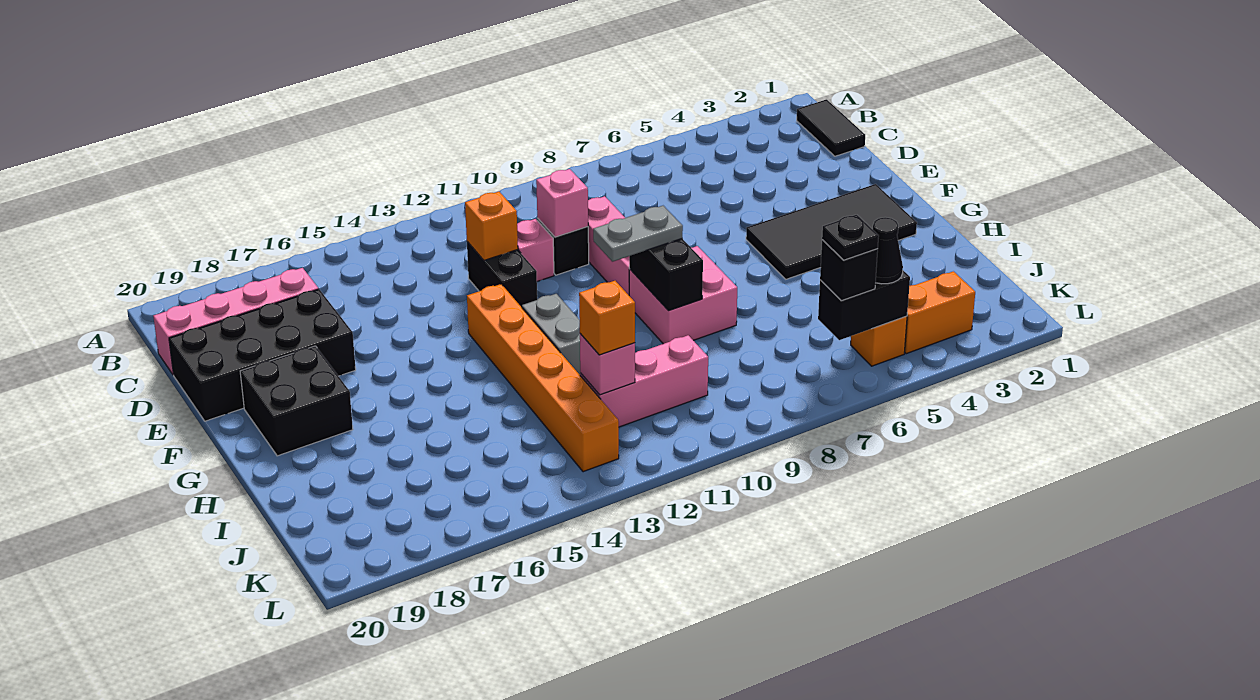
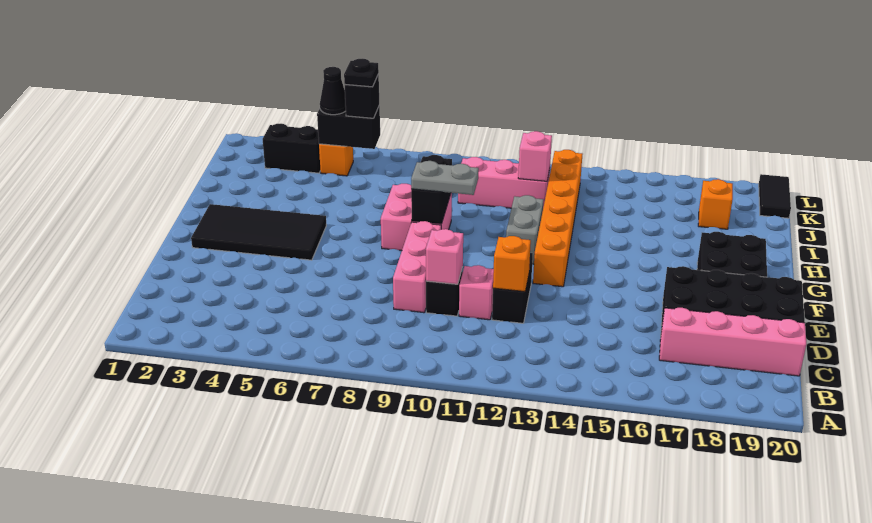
black 1x2 tile [797,99,865,156] -> black 1x2 tile moved to [759,174,791,218]
orange 1x1 brick [579,281,635,355] -> orange 1x1 brick moved to [698,179,733,229]
orange 1x2 brick [905,271,975,354] -> black 1x2 brick [263,124,320,173]

